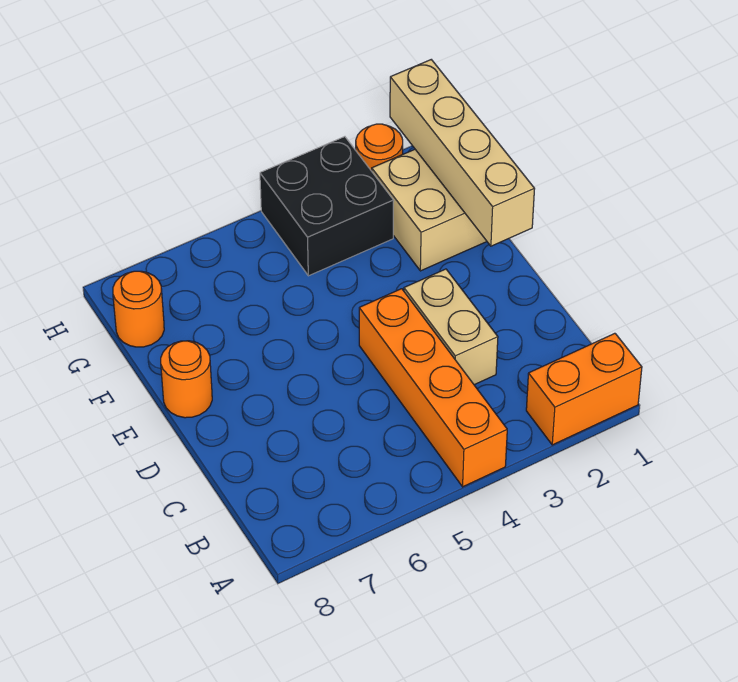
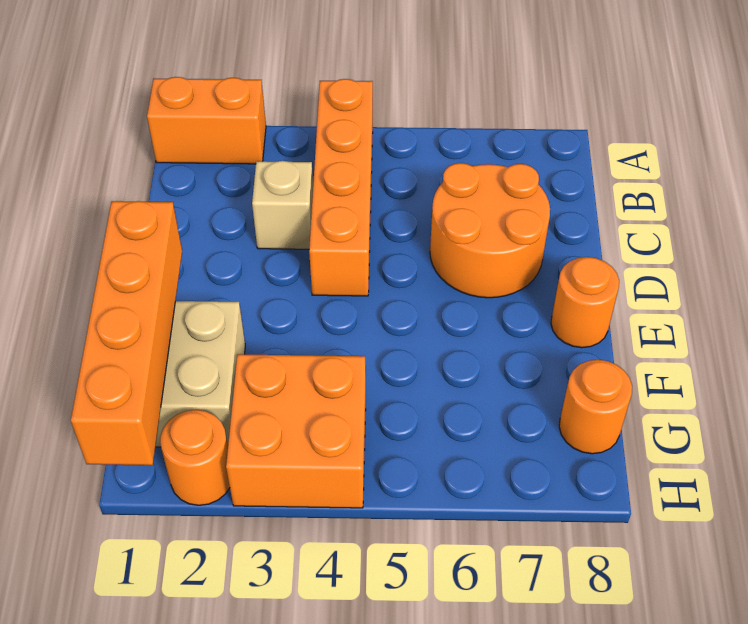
tan 1x2 brick [404,269,498,385] -> tan 1x1 brick [252,161,313,249]
none -> orange 2x2 round brick [430,163,550,298]
tan 1x4 brick [390,60,535,246] -> orange 1x4 brick [71,201,182,465]
black 2x2 brick [260,137,394,276] -> orange 2x2 brick [226,354,366,508]

